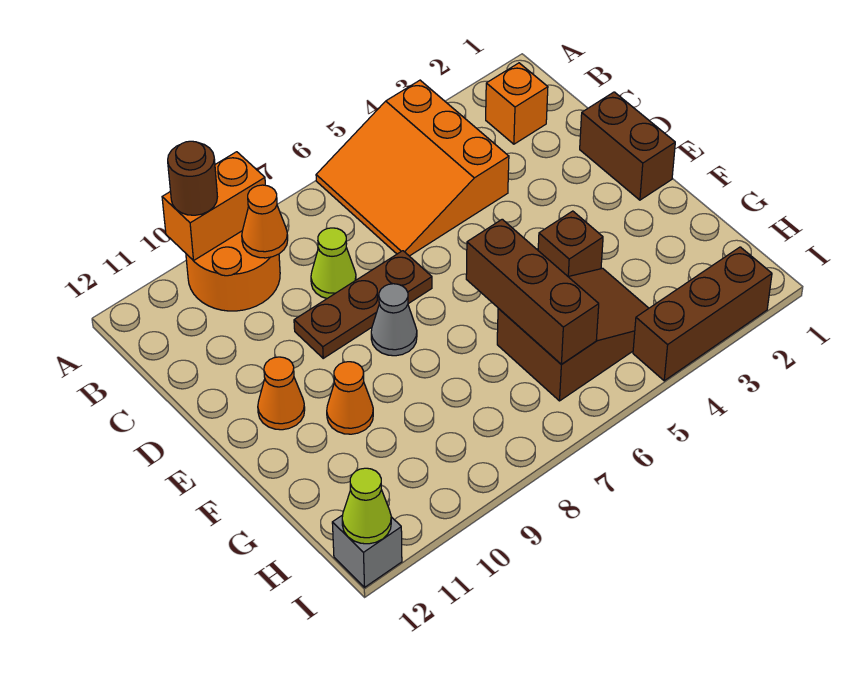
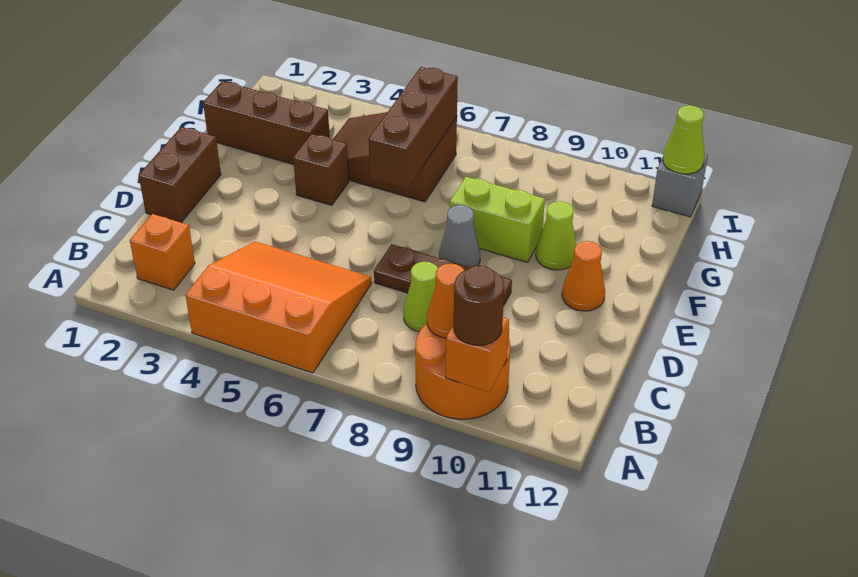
orange 3x3 slope [316,80,509,256] -> orange 3x3 slope turned to [185,242,372,373]
orange 1x2 brick [162,152,265,261] -> orange 1x1 brick [446,317,509,392]
none -> lime 1x2 brick [450,177,545,262]
orange 1x1 cone [327,362,373,434] -> lime 1x1 cone [536,201,576,270]
brown 1x3 brick [633,247,772,381] -> brown 1x3 brick moved to [203,81,330,164]

